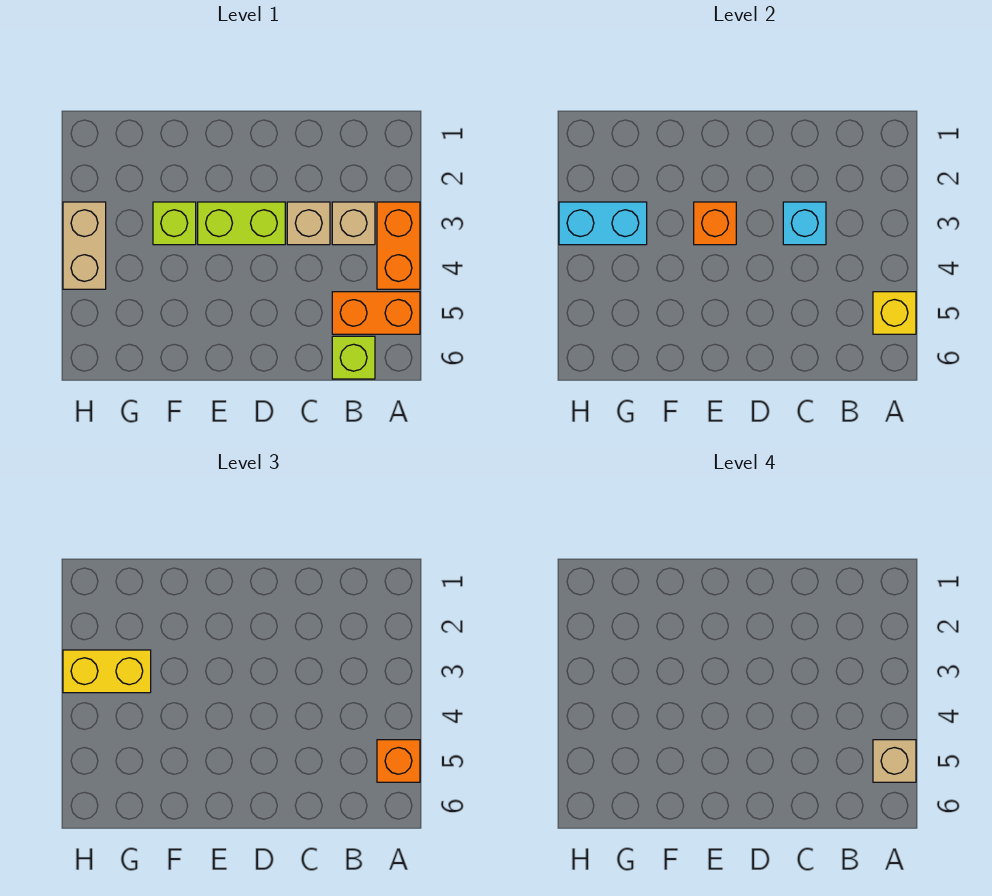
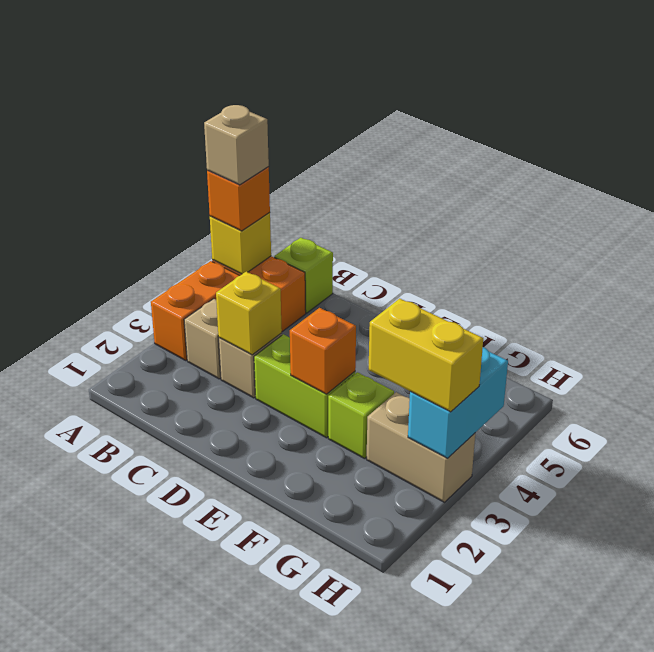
cyan 1x1 brick [783,202,826,245] -> yellow 1x1 brick [216,272,282,355]
cyan 1x2 brick [559,202,647,245] -> cyan 1x2 brick turned to [408,347,508,458]
tan 1x2 brick [63,202,106,289] -> tan 1x2 brick turned to [367,392,475,502]

